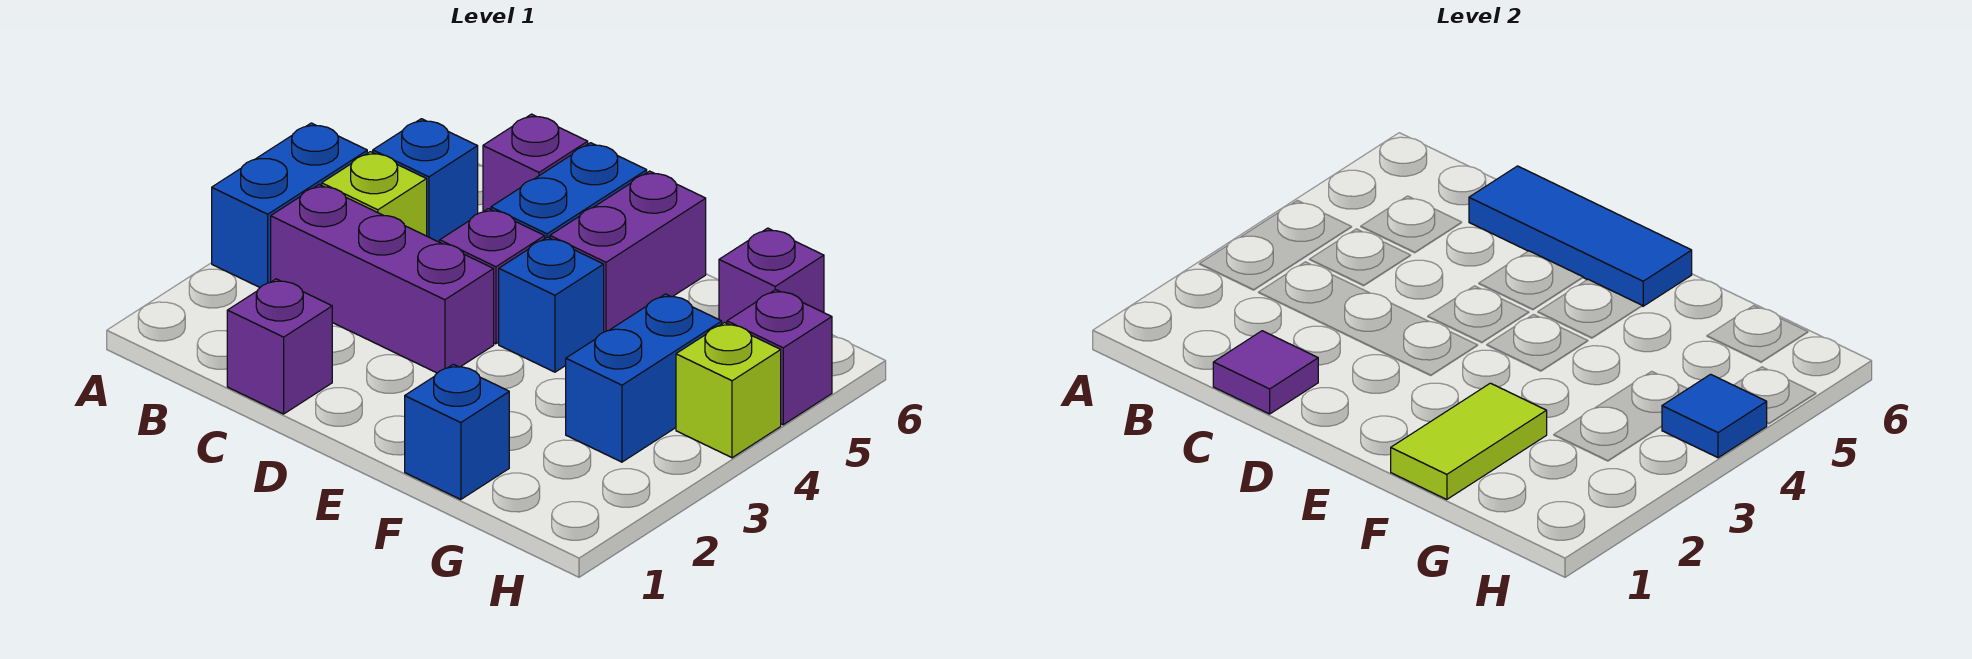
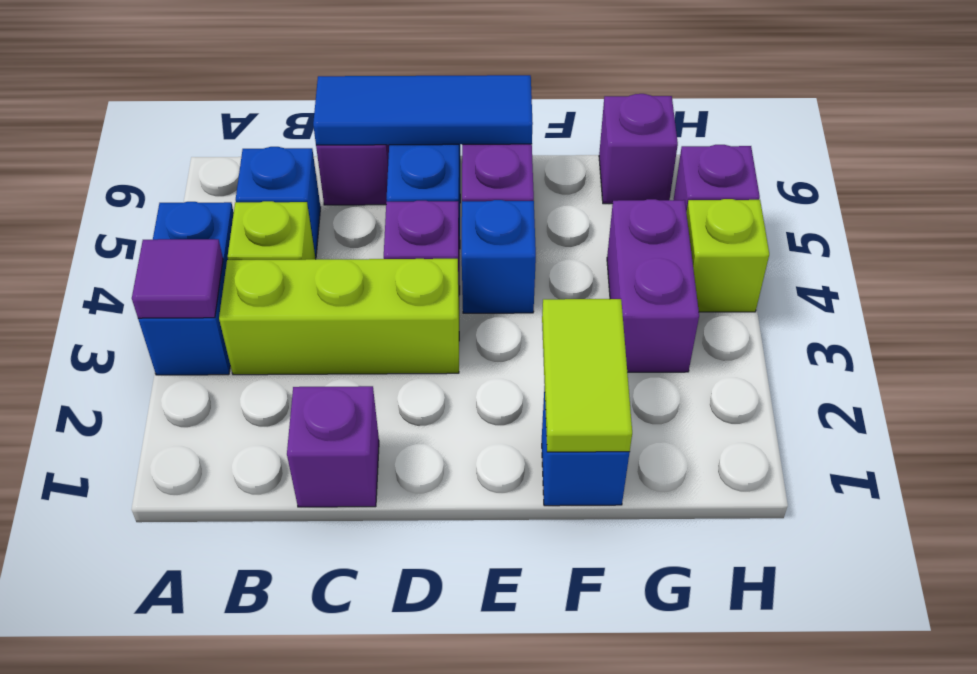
purple 1x3 brick [271,185,494,373] -> lime 1x3 brick [219,259,459,375]
purple 1x1 tile [1213,331,1318,414] -> purple 1x1 tile moved to [132,239,223,318]
blue 1x2 brick [566,294,722,462] -> purple 1x2 brick [607,199,699,372]
blue 1x1 tile [1662,374,1767,458] -> none

